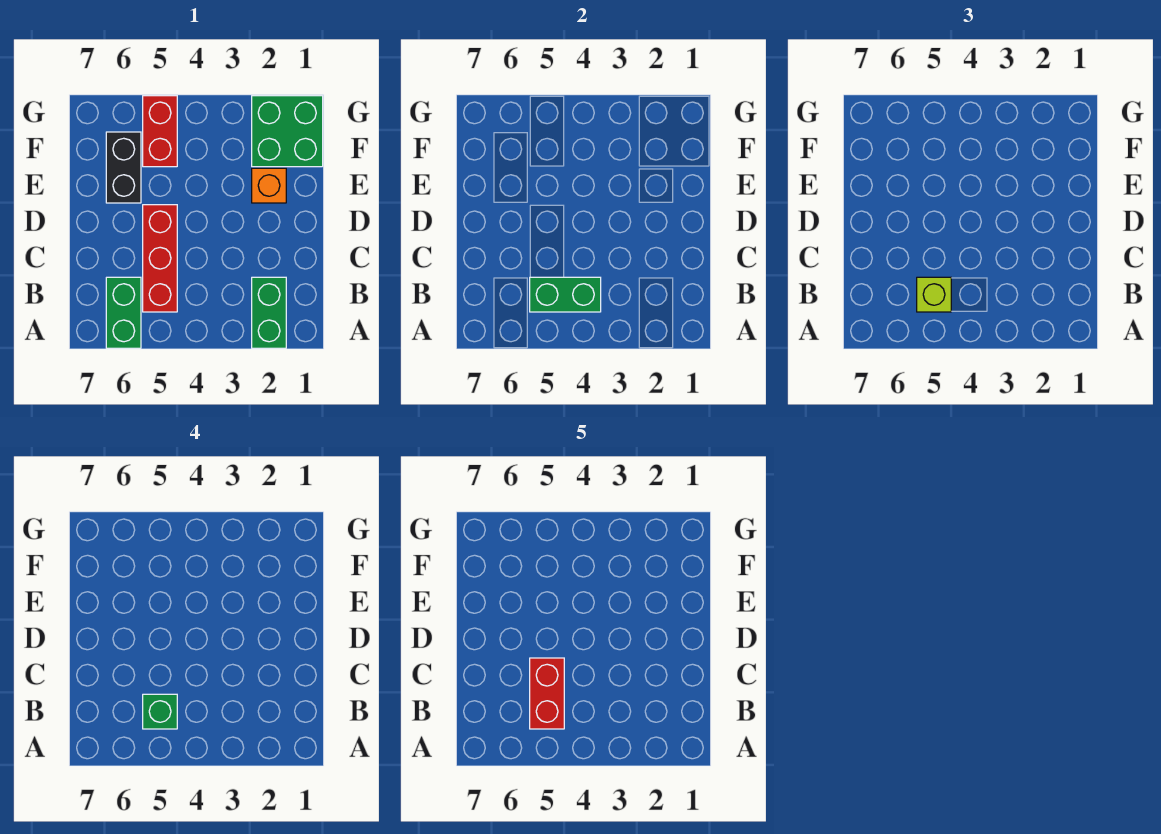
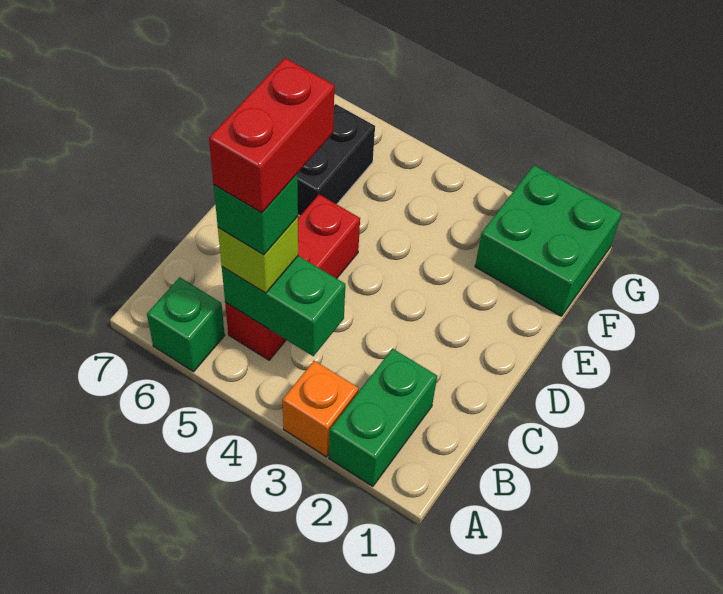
green 1x2 brick [106,277,141,348] -> green 1x1 brick [147,277,225,372]
orange 1x1 brick [252,168,286,203] -> orange 1x1 brick moved to [282,361,359,457]
red 1x2 brick [143,96,177,167] -> none

